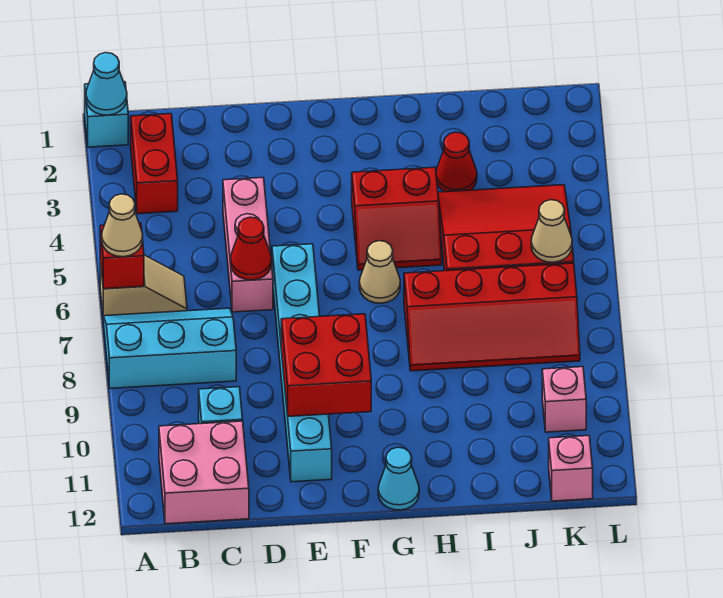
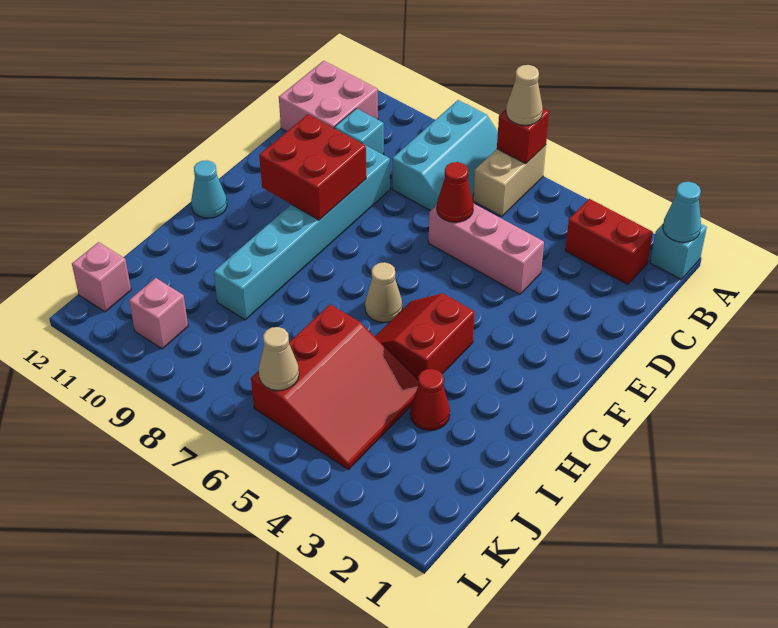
tan 1x2 slope [100,255,187,316] -> tan 1x2 brick [473,145,546,216]
cyan 1x6 brick [272,244,332,482] -> cyan 1x6 brick turned to [214,146,390,320]
red 2x4 slope [404,263,580,371] -> none

